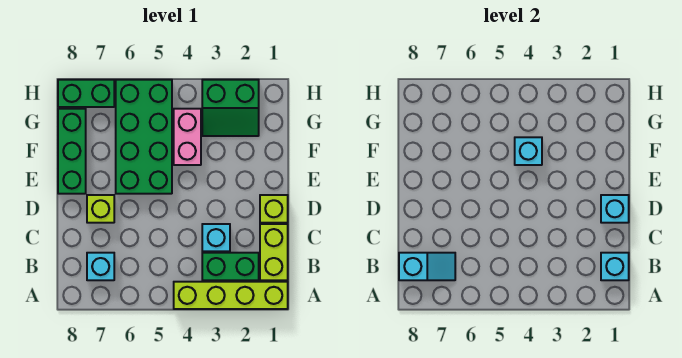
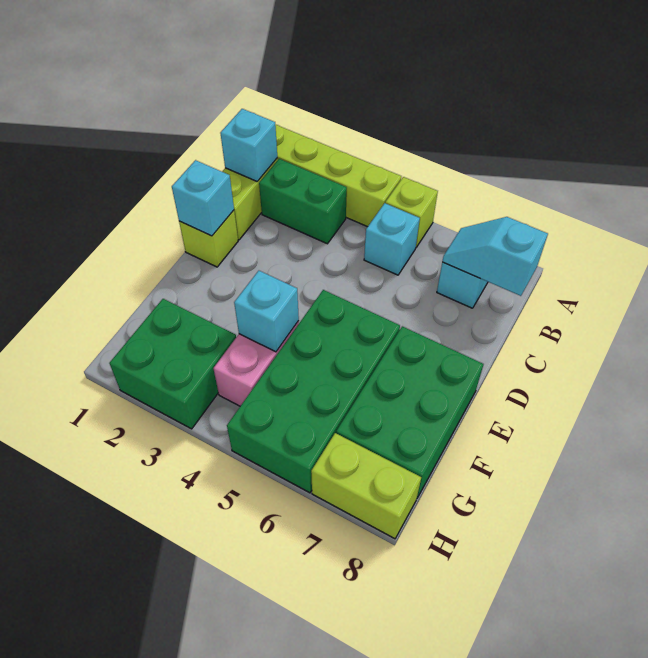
cyan 1x1 brick [202,224,230,251] -> cyan 1x1 brick moved to [364,203,420,275]
lime 1x1 brick [87,195,114,223] -> lime 1x1 brick moved to [385,177,438,247]
green 1x3 brick [58,109,86,194] -> green 2x3 brick [336,326,483,498]
green 2x2 slope [202,80,259,136] -> green 2x2 brick [109,299,236,429]
green 1x2 brick [58,80,114,107] -> lime 1x2 brick [311,433,421,539]

